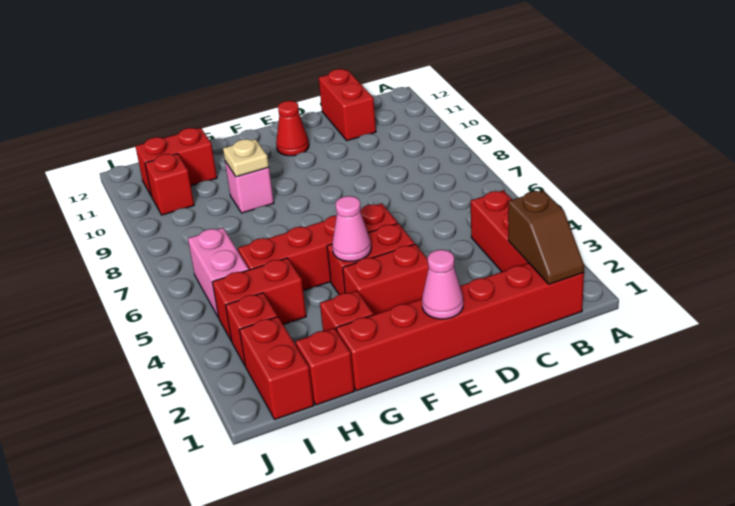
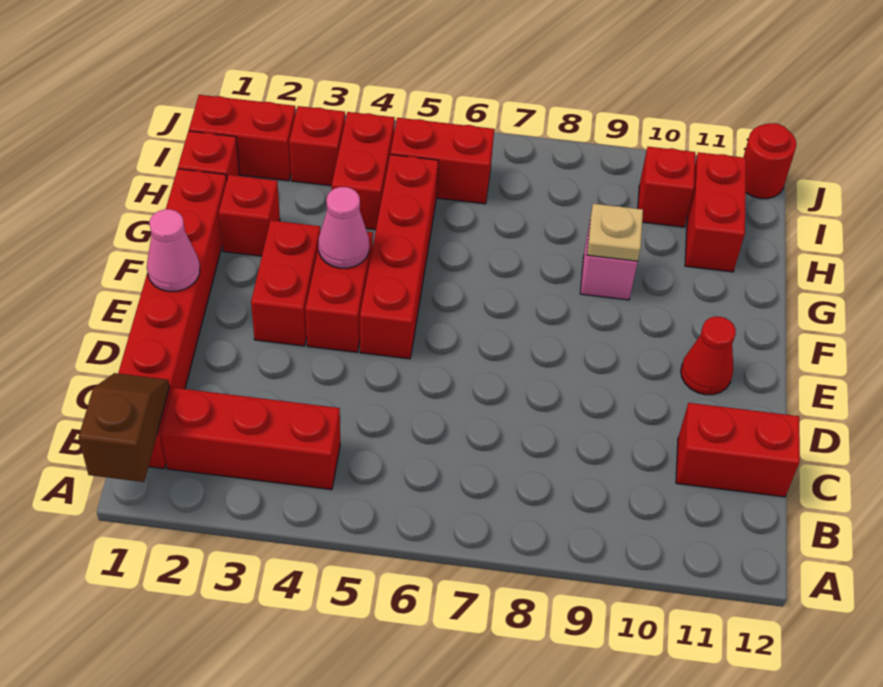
brown 1x2 slope [508,190,584,284] -> brown 1x2 slope turned to [79,373,170,482]
pink 1x2 brick [188,228,249,318] -> red 1x2 brick [390,118,494,204]
none -> red 1x1 round brick [743,123,797,199]

